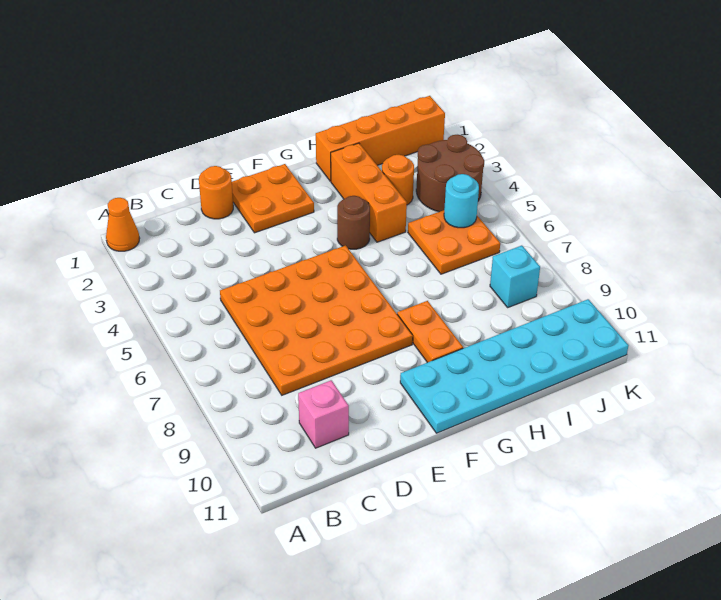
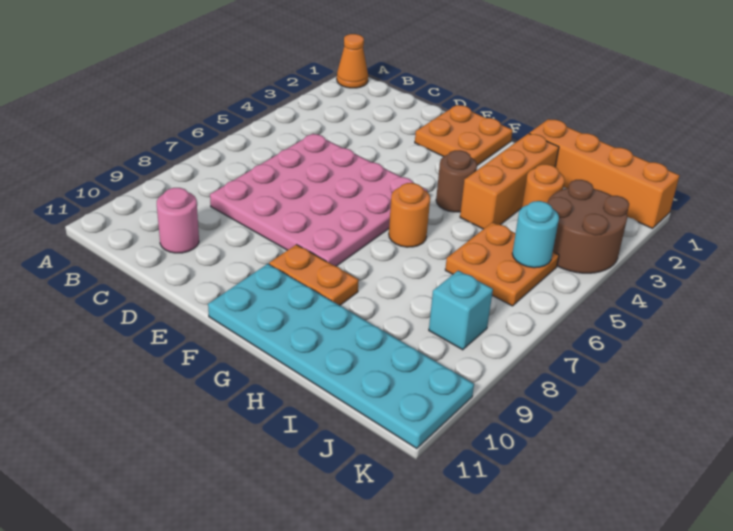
orange 4x4 plate [220,245,413,395] -> pink 4x4 plate [210,134,427,266]
pink 1x1 brick [298,380,349,448] -> pink 1x1 round brick [157,188,199,253]
orange 1x1 round brick [199,166,233,219] -> orange 1x1 round brick moved to [389,183,430,247]
orange 1x2 plate [397,301,463,363] -> orange 1x2 plate turned to [269,245,359,305]

